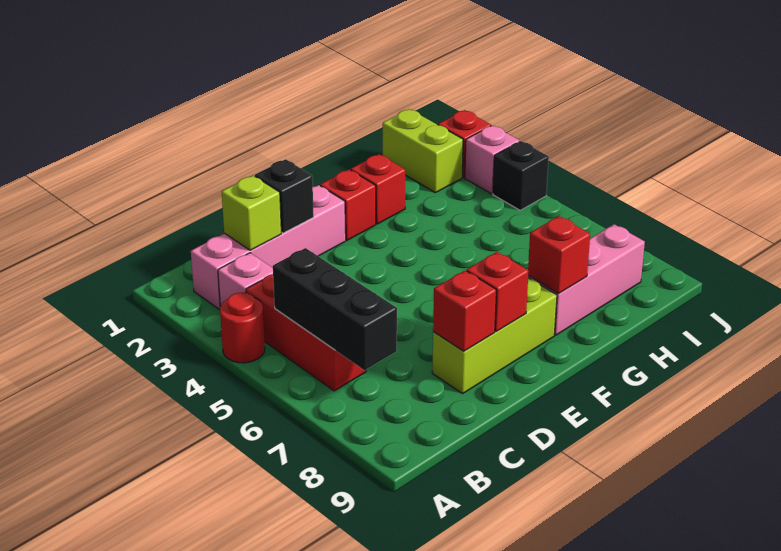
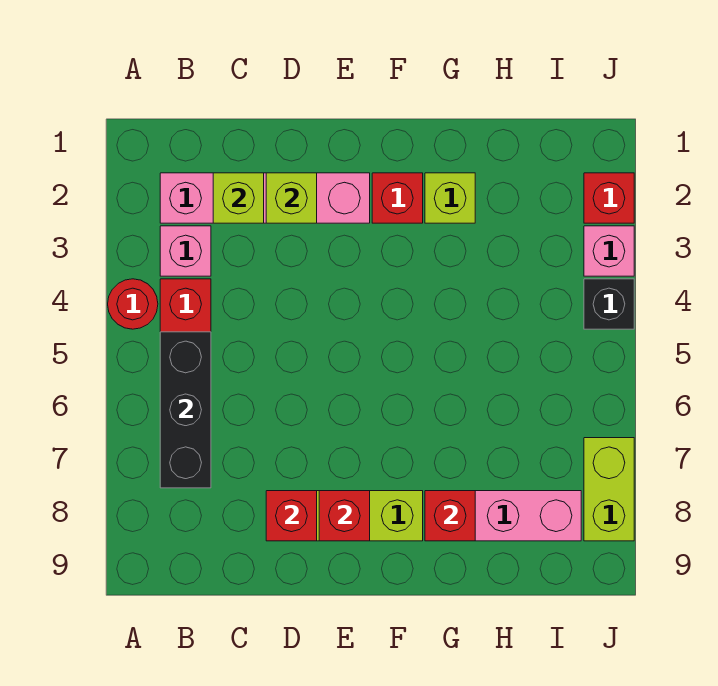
black 1x1 brick [255,159,314,233] -> lime 1x1 brick [266,173,317,223]
red 1x1 brick [351,154,405,224] -> lime 1x1 brick [425,173,475,223]
lime 1x2 brick [383,109,463,193] -> lime 1x2 brick moved to [584,438,634,541]

